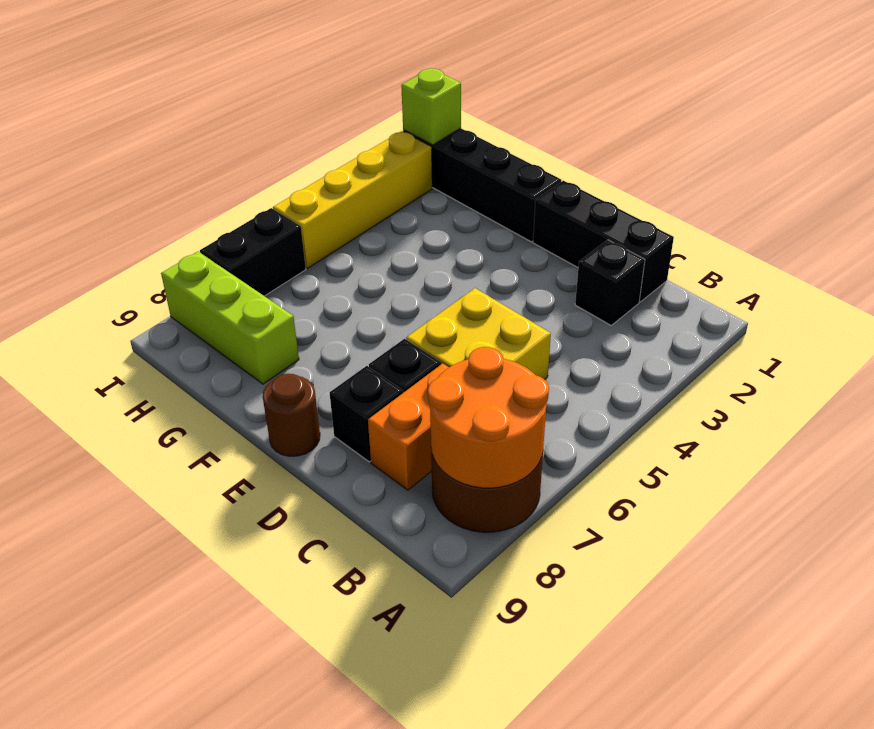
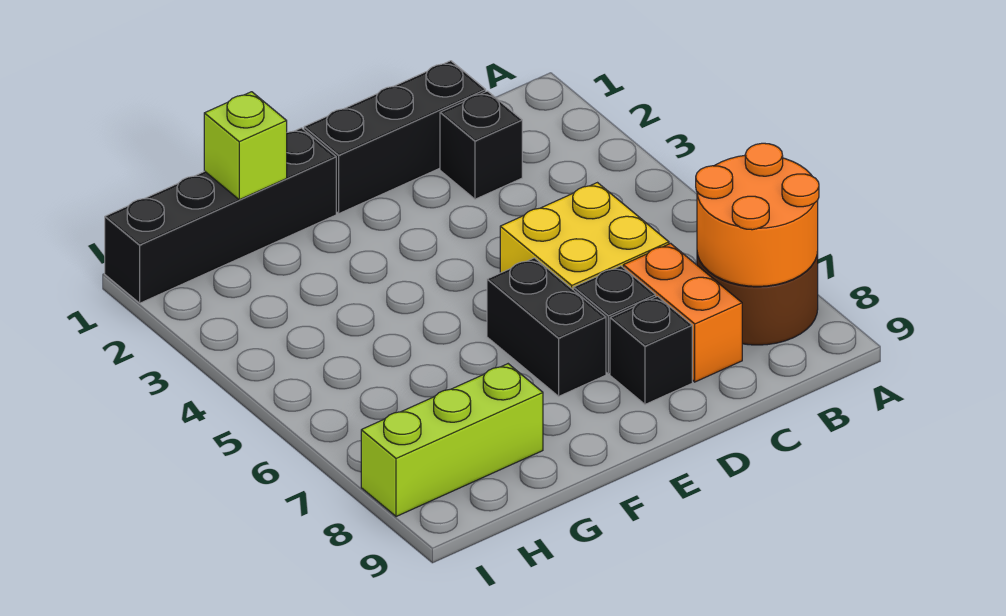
brown 1x1 round brick [263,374,320,456] -> none
lime 1x1 brick [401,68,461,145] -> lime 1x1 brick moved to [204,92,287,200]
yellow 1x4 brick [273,131,432,268] -> none
black 1x2 brick [200,208,306,296] -> black 1x2 brick moved to [487,258,606,396]

